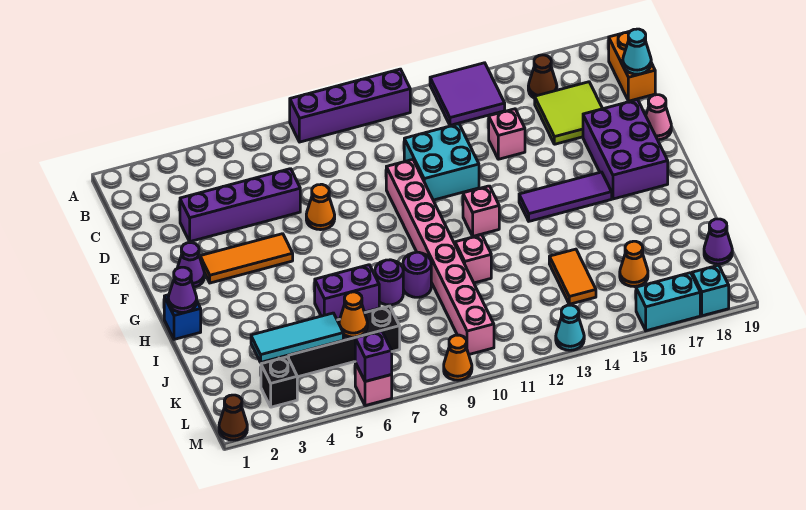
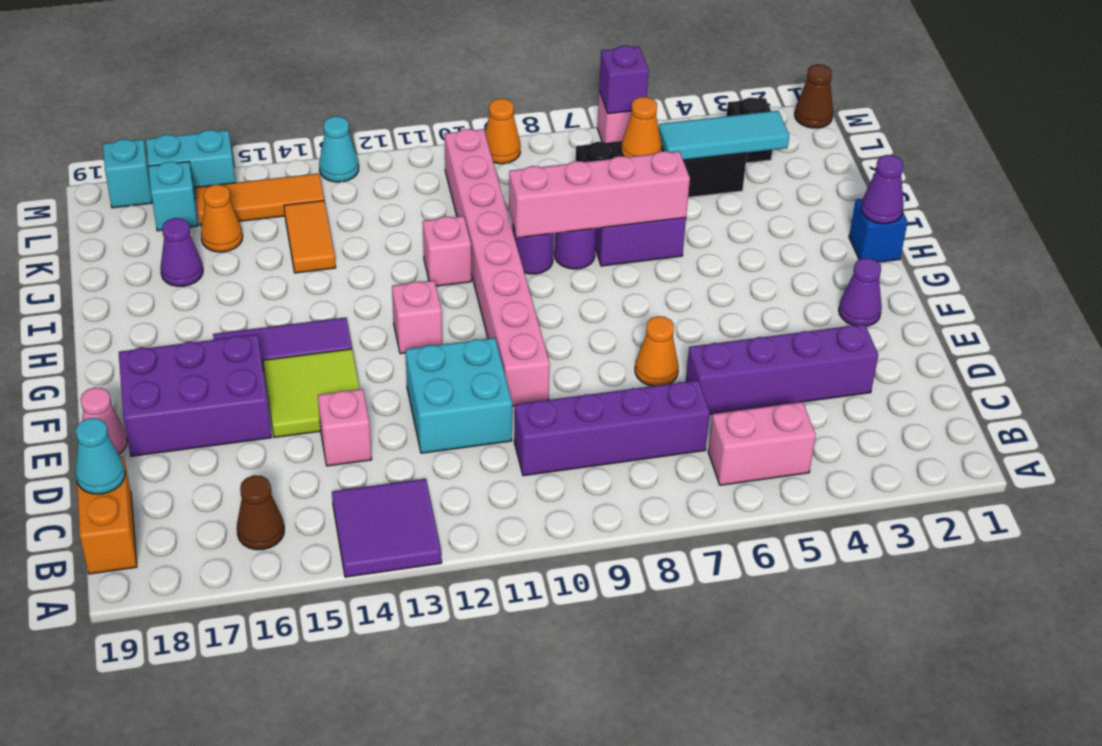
purple 1x4 brick [290,69,410,142] -> purple 1x4 brick moved to [514,380,710,476]
none -> pink 1x2 brick [708,402,816,485]
lime 2x2 tile [535,82,603,144] -> lime 2x2 tile moved to [263,349,360,437]
purple 2x3 brick [583,100,668,199] -> purple 2x3 brick turned to [119,334,271,456]
orange 1x3 tile [200,234,293,283] -> orange 1x3 tile moved to [195,173,324,226]
none -> pink 1x4 brick [509,151,690,238]
purple 1x1 cone [704,219,732,264] -> purple 1x1 cone moved to [160,218,203,286]
none -> cyan 1x1 brick [148,162,198,231]

